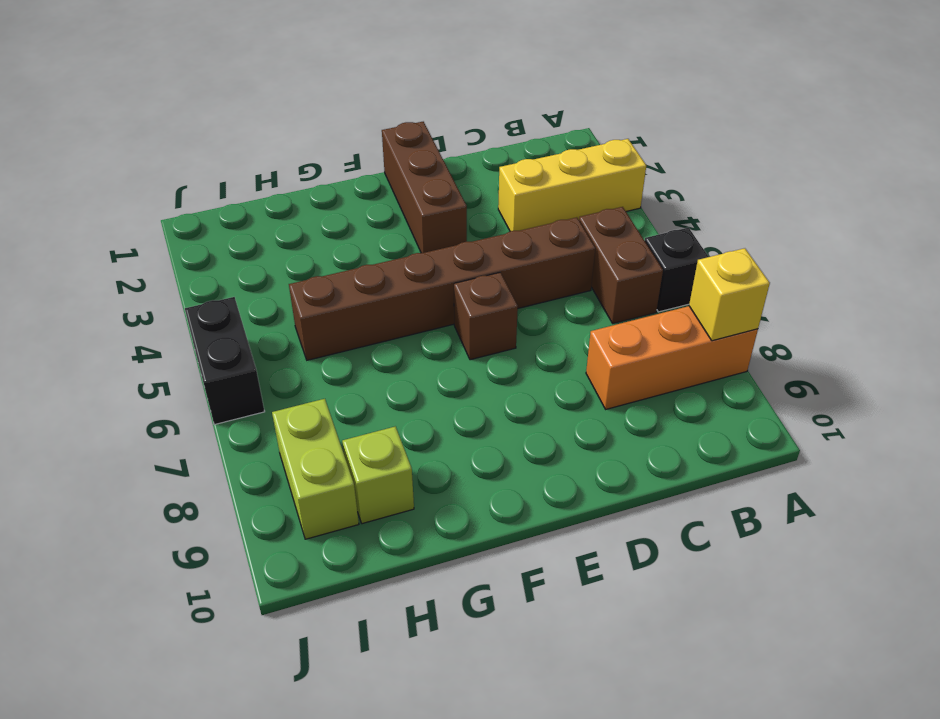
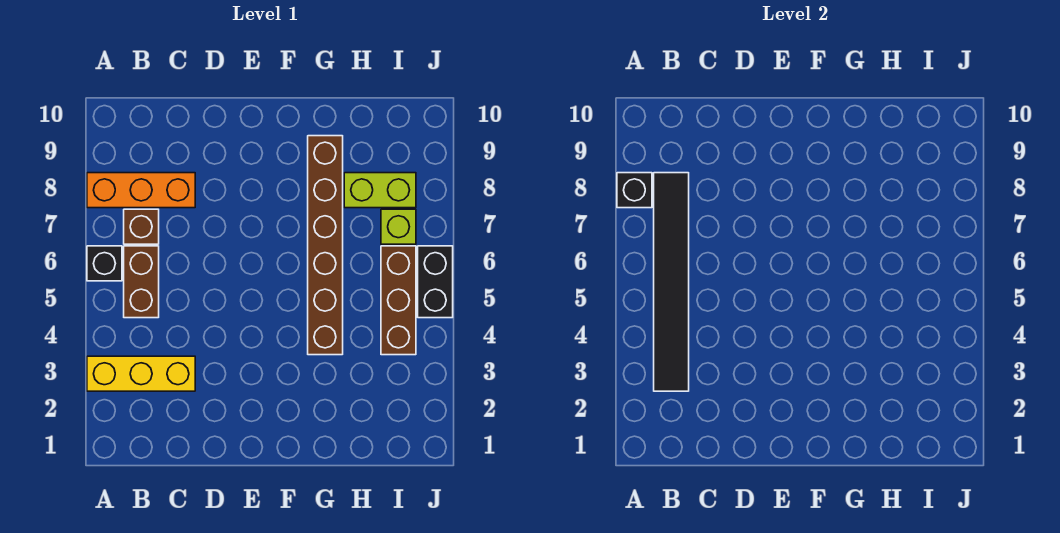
yellow 1x1 brick [689,248,770,341] -> black 1x1 brick [617,173,652,208]
none -> black 1x6 tile [654,173,689,391]
brown 1x6 brick [289,217,595,360] -> brown 1x6 brick turned to [308,136,343,355]
brown 1x3 brick [382,122,467,253] -> brown 1x3 brick moved to [381,246,416,355]
brown 1x1 brick [454,272,518,360] -> brown 1x1 brick moved to [124,209,159,244]
lime 1x1 brick [342,426,414,524] -> lime 1x1 brick moved to [381,209,416,244]
lime 1x2 brick [272,399,359,539] -> lime 1x2 brick turned to [344,173,416,208]

